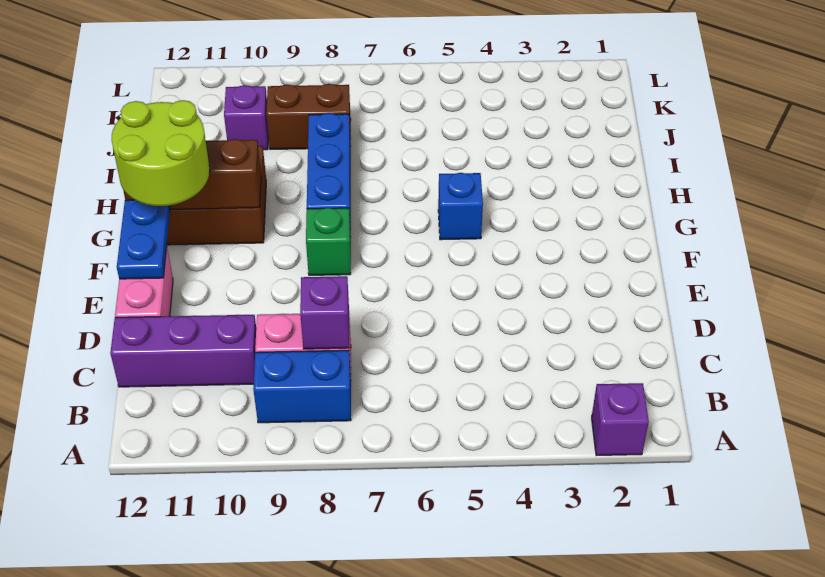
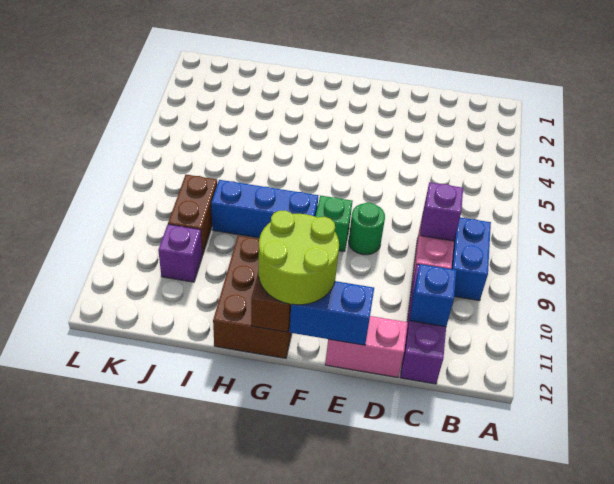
purple 1x1 brick [592,383,649,456] -> none
none -> green 1x1 round brick [349,203,385,255]
blue 1x2 plate [117,200,170,279] -> blue 1x2 brick [290,281,374,345]
blue 1x1 brick [438,173,483,240] -> blue 1x1 brick moved to [410,264,456,327]

